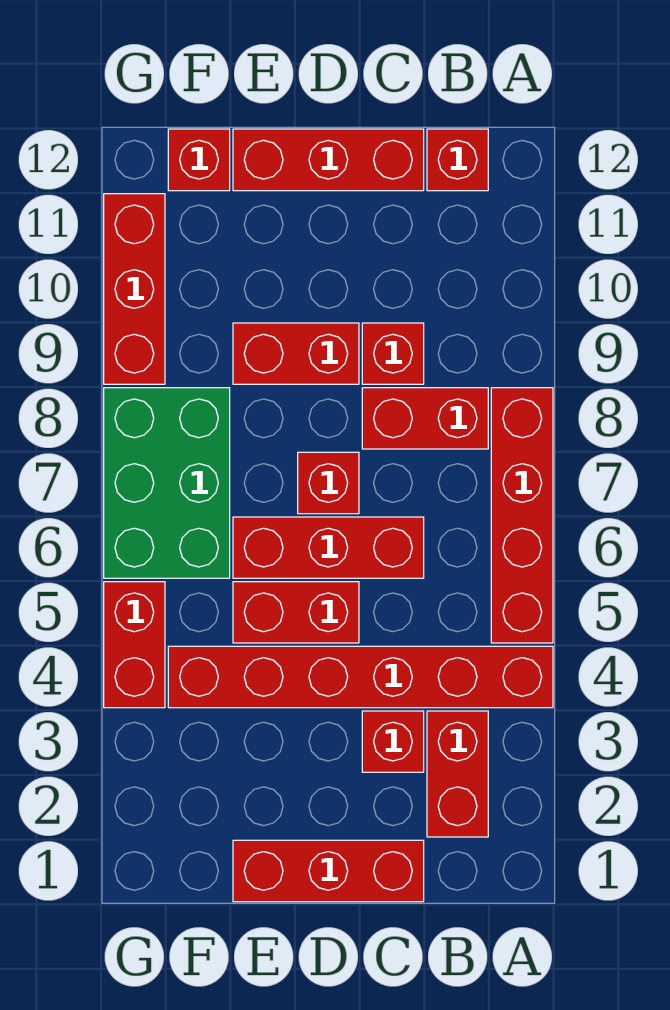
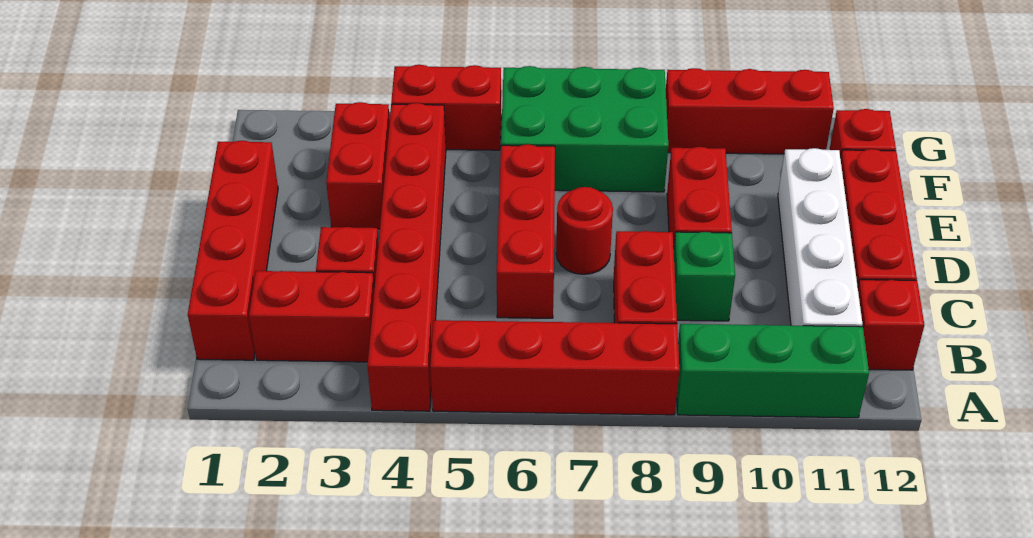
none -> green 1x3 brick [677,324,869,418]
none -> white 1x4 brick [778,148,862,327]
red 1x3 brick [233,840,424,902] -> red 1x4 brick [188,141,278,360]
red 1x1 brick [362,323,424,384] -> green 1x1 brick [674,232,735,321]
red 1x2 brick [233,582,359,643] -> red 1x2 brick moved to [326,102,390,229]
red 1x1 brick [298,452,359,514] -> red 1x1 round brick [556,187,613,274]

